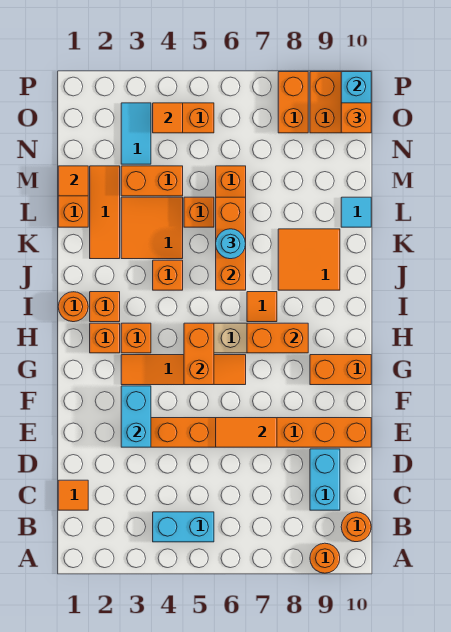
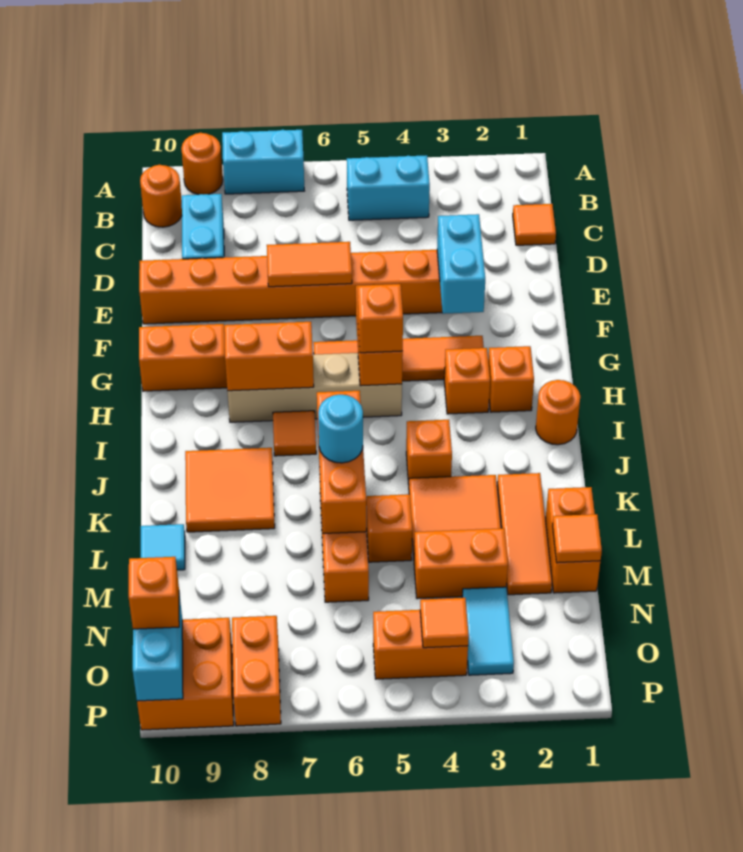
none -> cyan 1x2 brick [222,130,304,194]
orange 1x1 brick [90,292,120,322] -> orange 1x1 brick moved to [358,284,403,353]

